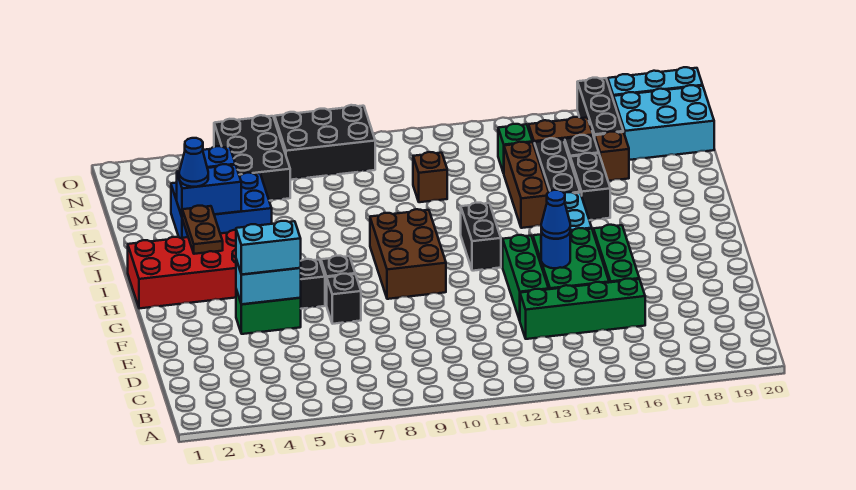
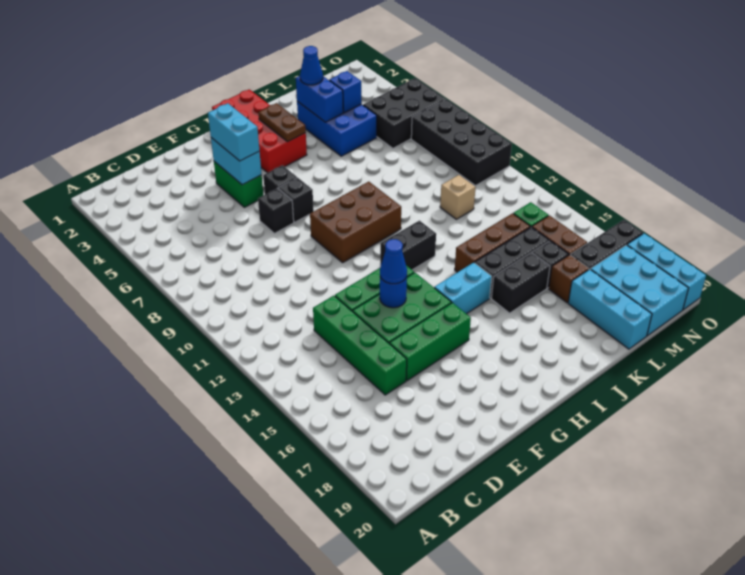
brown 1x2 plate [182,206,223,254] -> brown 1x2 plate turned to [258,103,306,142]
brown 1x1 brick [413,152,447,202] -> tan 1x1 brick [440,175,476,219]
none -> cyan 1x3 brick [568,269,652,349]
black 2x3 brick [275,105,375,180] -> black 2x4 brick [411,99,512,186]

